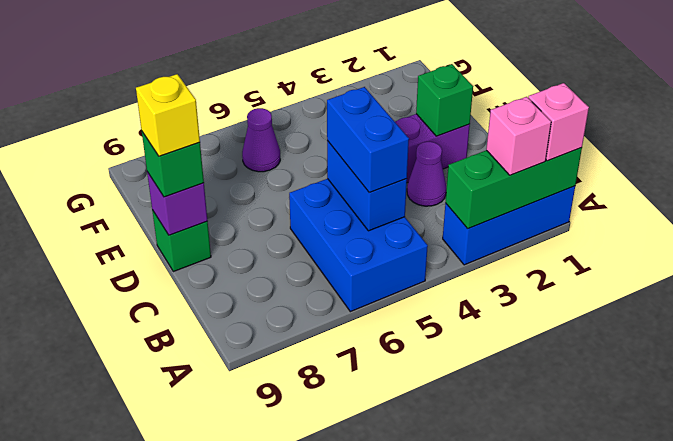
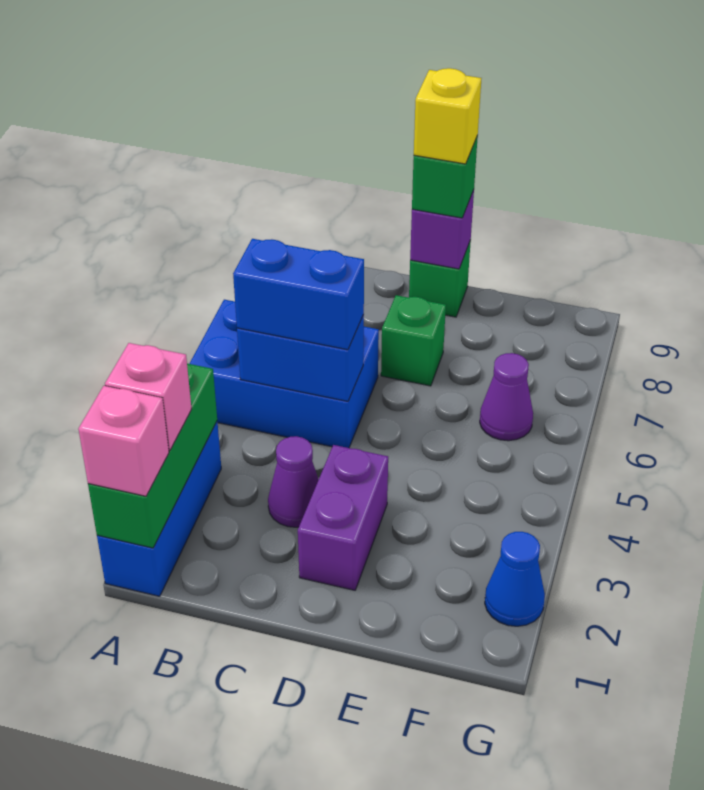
green 1x1 brick [416,64,473,136] -> green 1x1 brick moved to [381,295,446,386]
none -> blue 1x1 cone [485,532,545,626]

